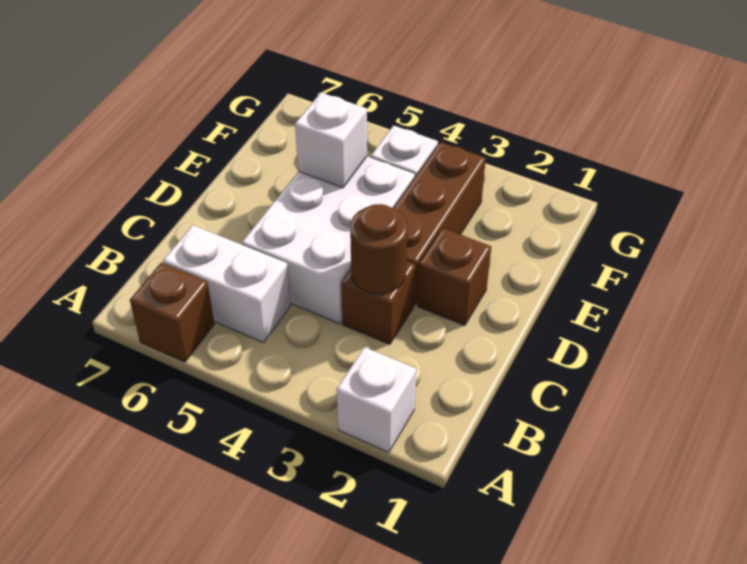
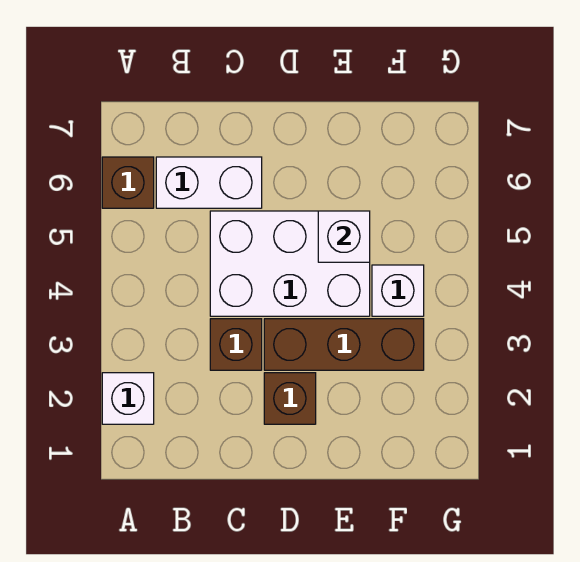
white 1x2 brick [163,225,291,343] -> white 1x2 brick turned to [156,157,262,208]
brown 1x1 round brick [350,204,407,294] -> none

